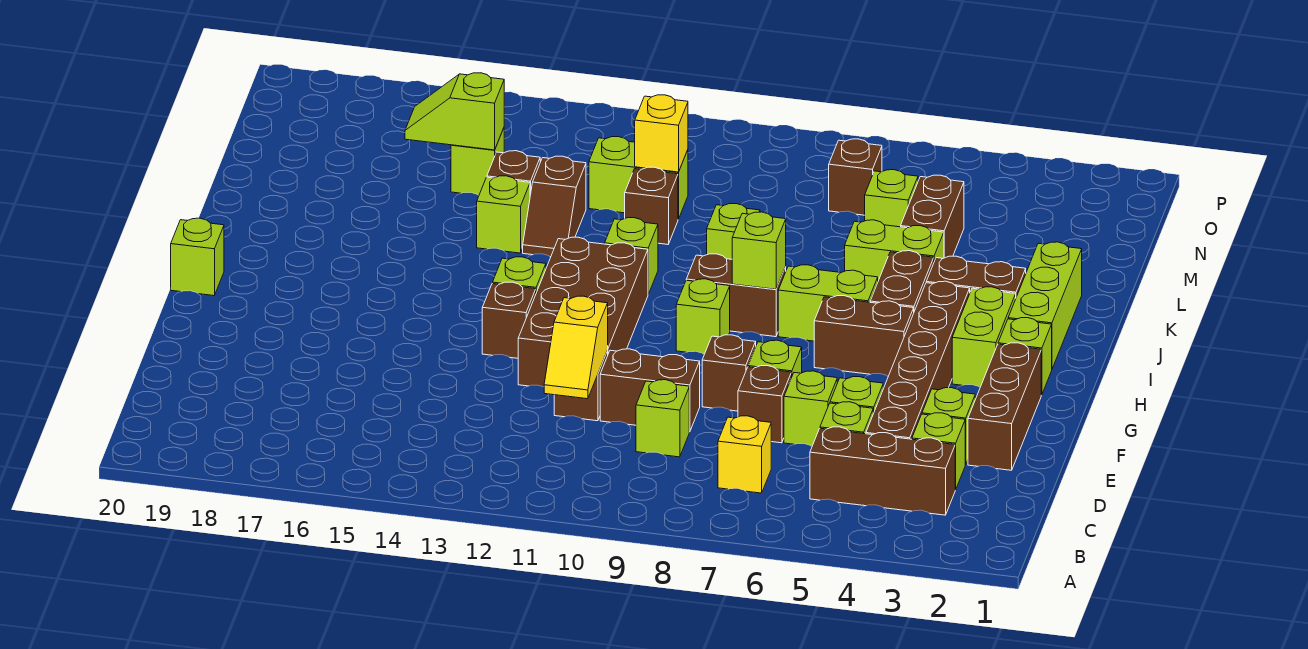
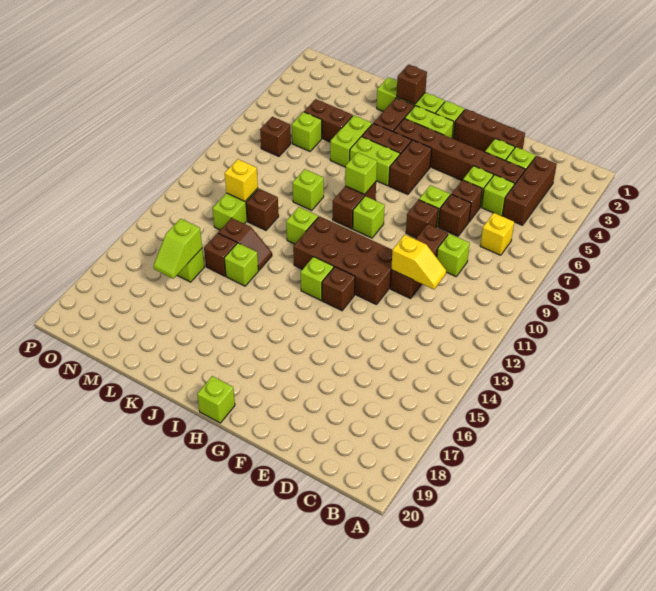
lime 1x1 brick [784,371,837,446] -> brown 1x1 brick [452,180,482,221]
lime 1x2 brick [778,265,878,341] -> lime 1x2 brick turned to [350,137,400,186]
none -> brown 1x1 brick [397,65,427,104]

